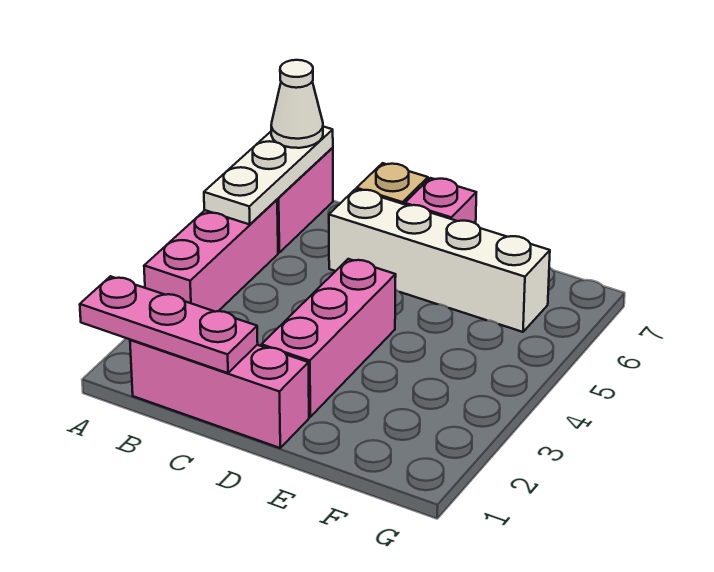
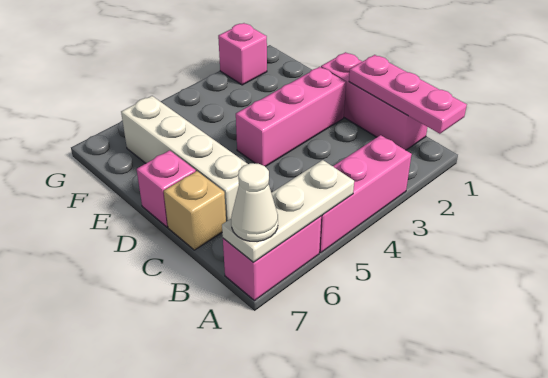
none -> pink 1x1 brick [218,23,267,85]

